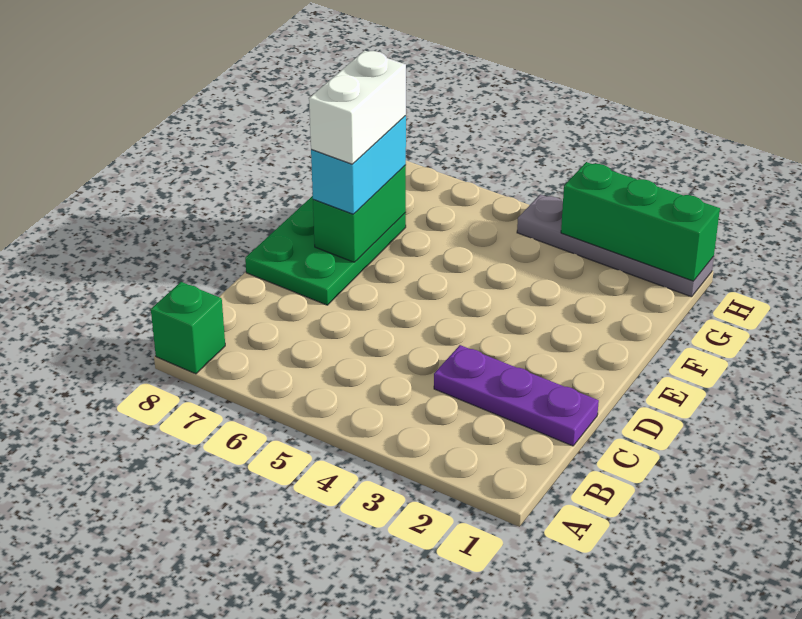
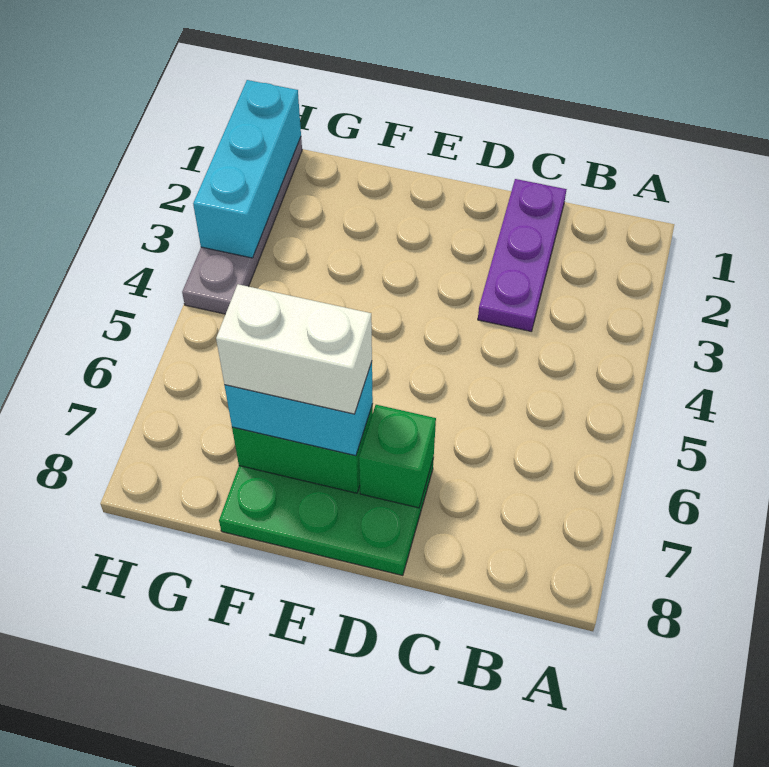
green 1x1 brick [151,282,225,374] -> green 1x1 brick moved to [359,405,436,508]
green 1x3 brick [561,162,720,281] -> cyan 1x3 brick [193,80,301,258]

